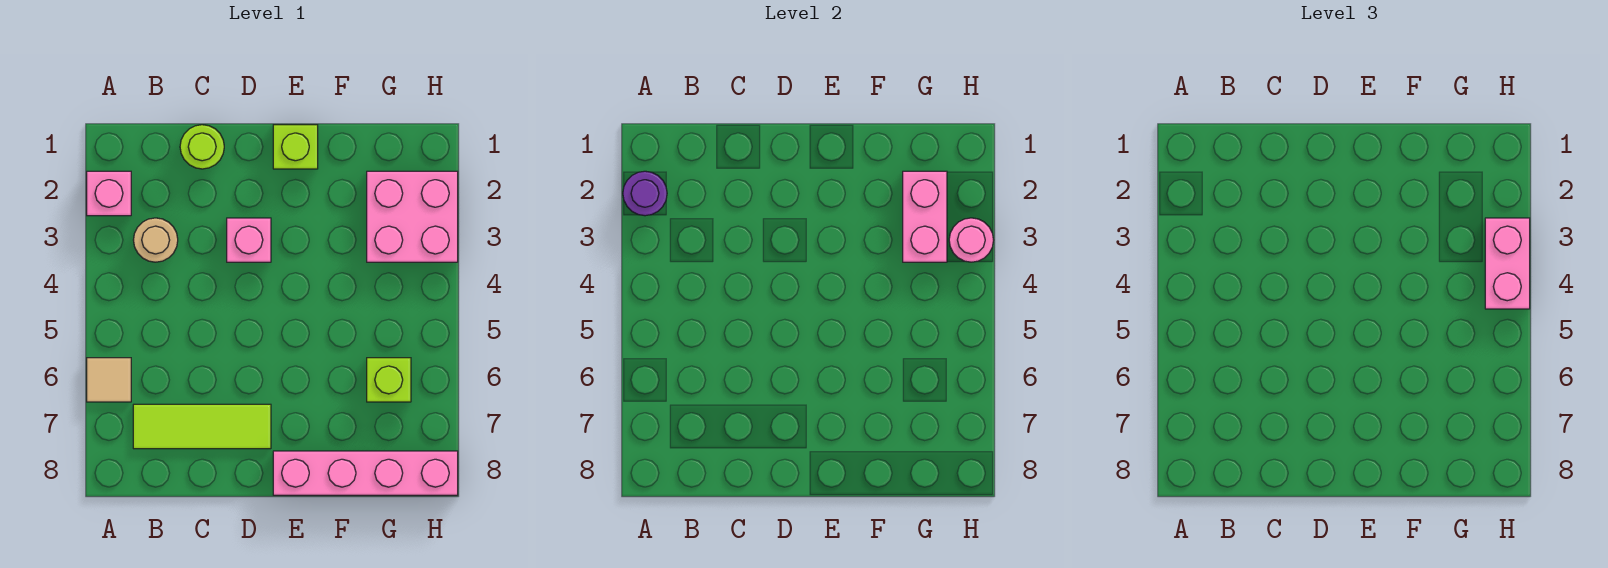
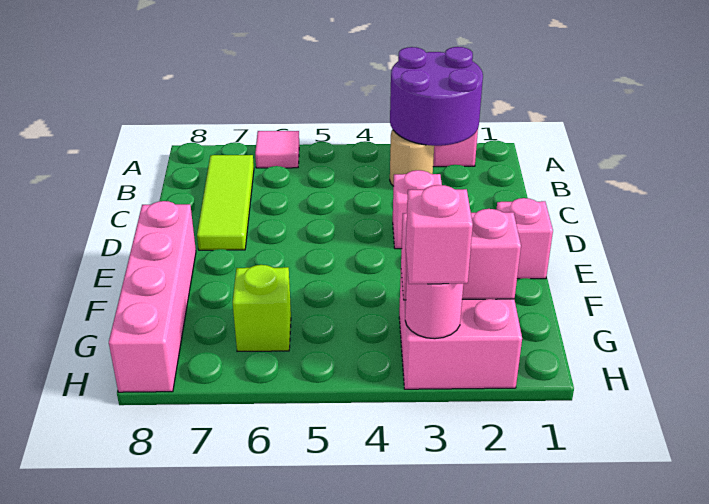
purple 1x1 round brick [623,171,667,216] -> purple 2x2 round brick [390,47,483,146]
tan 1x1 tile [87,358,131,402] -> pink 1x1 tile [255,131,299,168]
lime 1x1 round brick [180,125,224,169] -> none
lime 1x1 brick [273,125,318,169] -> pink 1x1 brick [496,198,553,279]
pink 1x2 brick [1485,218,1530,309] -> pink 1x1 brick [406,185,473,284]

